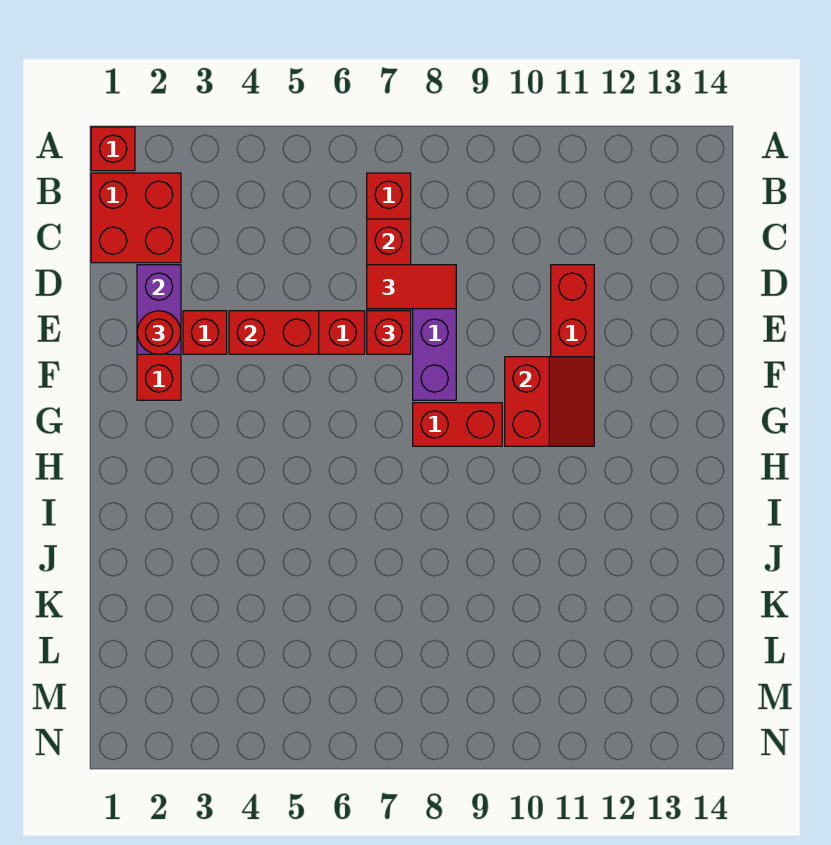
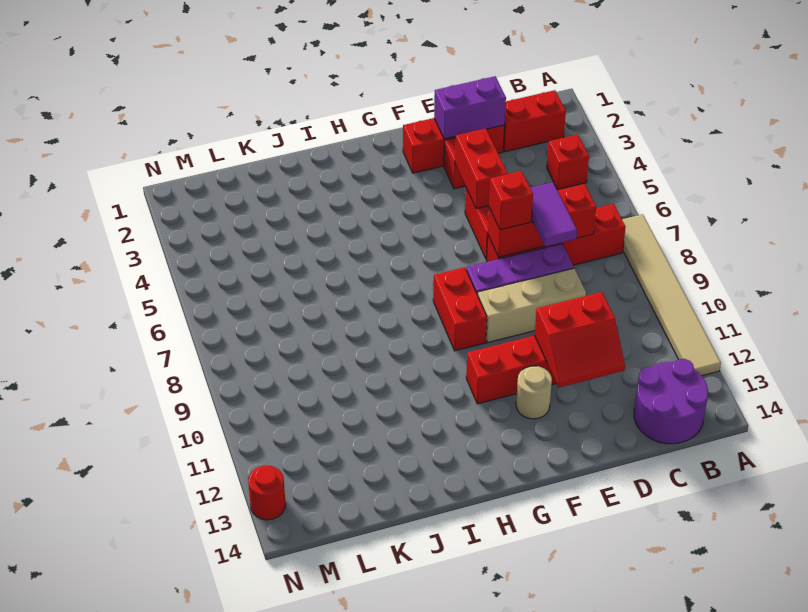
red 1x1 brick [91,127,135,171] -> red 1x1 brick moved to [547,134,589,190]
none -> tan 1x6 tile [622,214,721,376]
red 2x2 brick [91,173,181,263] -> red 1x2 brick [503,90,566,152]
none -> purple 2x2 round brick [634,359,708,444]
red 1x2 tile [367,265,456,309] -> purple 1x2 tile [530,182,577,247]
none -> tan 1x3 brick [478,268,586,342]
red 1x1 round brick [137,311,181,354] -> red 1x1 round brick moved to [248,466,286,520]
red 2x2 slope [505,357,594,446] -> red 2x2 slope moved to [534,292,625,387]
none -> tan 1x1 round brick [516,366,552,419]

